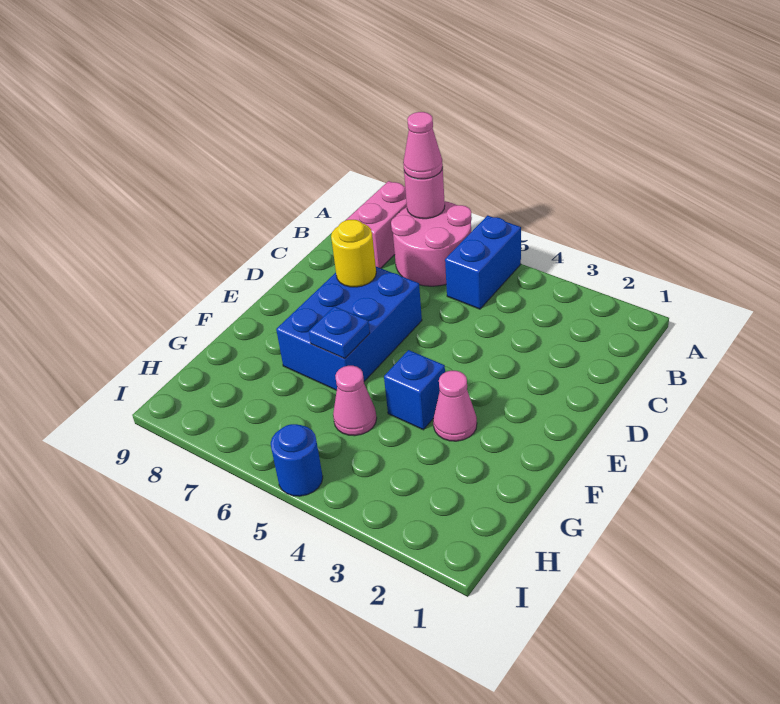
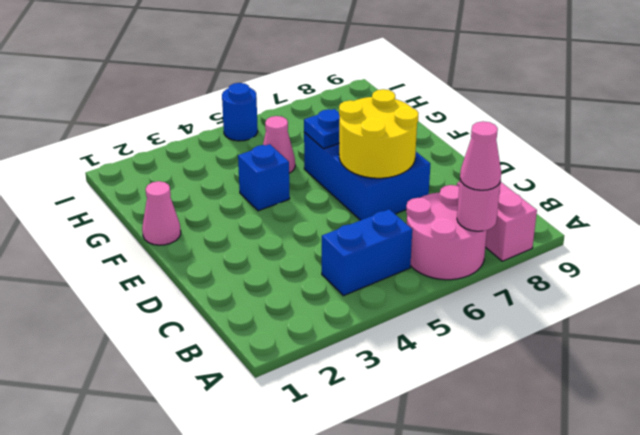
blue 1x2 brick [445,215,521,309] -> blue 1x2 brick turned to [322,209,412,296]
yellow 1x1 round brick [331,220,376,287] -> yellow 2x2 round brick [339,89,418,178]
pink 1x1 cone [433,371,477,441] -> pink 1x1 cone moved to [142,181,181,245]

